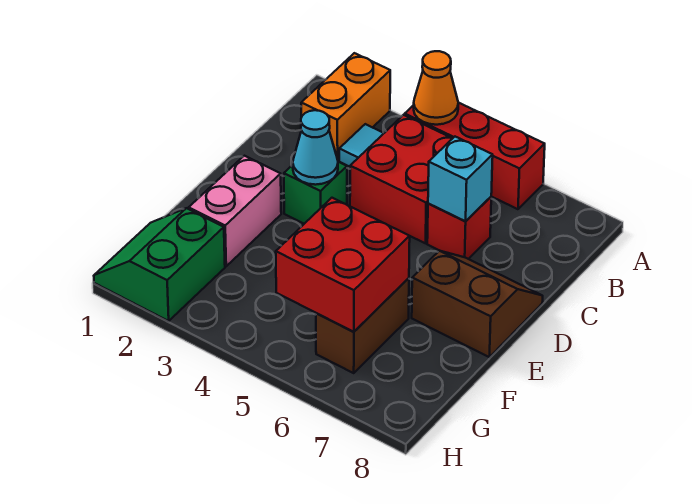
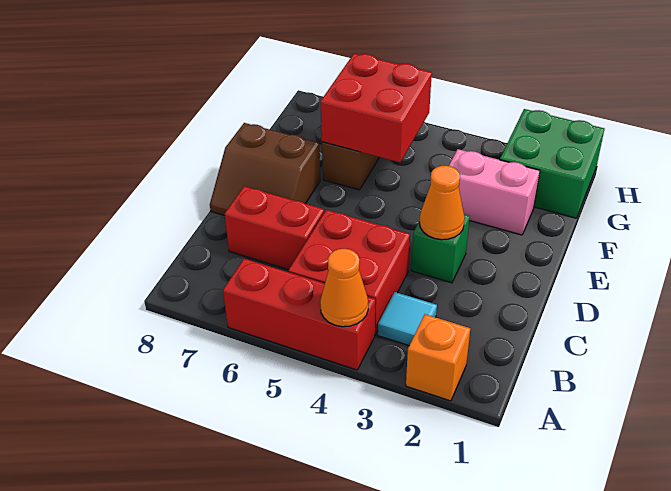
orange 1x2 brick [301,53,390,160] -> orange 1x1 brick [406,314,470,401]
red 1x1 brick [427,197,491,259] -> red 1x2 brick [224,186,324,270]
cyan 1x1 brick [428,137,493,221] -> none
cyan 1x1 cone [293,110,338,185] -> orange 1x1 cone [419,165,465,240]
pink 1x2 brick [189,156,281,266] -> pink 1x2 brick turned to [449,149,540,235]
green 2x2 slope [94,208,225,321] -> green 2x2 brick [500,109,604,218]

